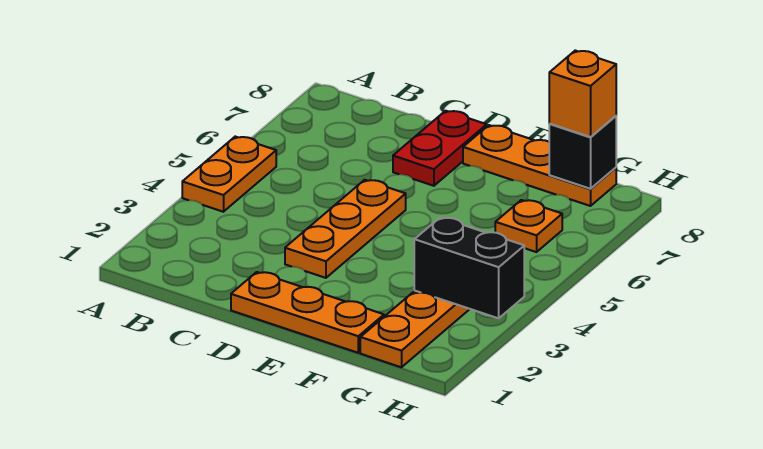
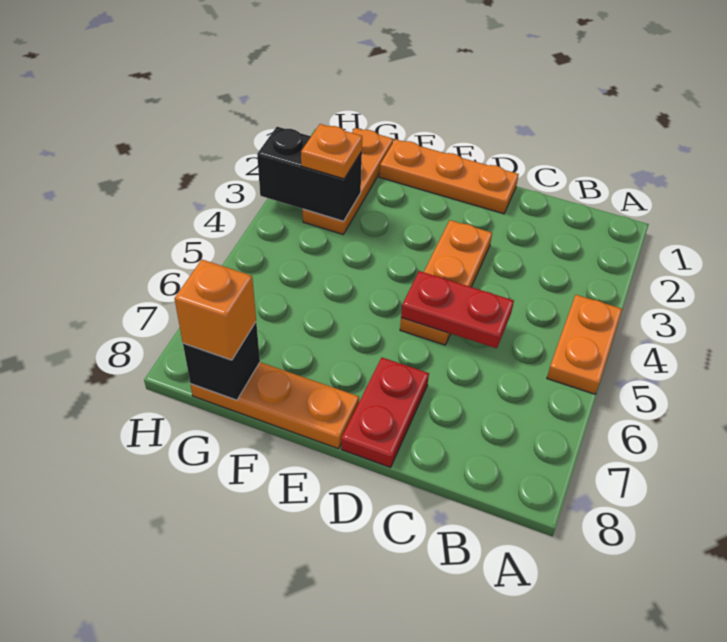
none -> red 1x2 plate [401,271,514,348]
orange 1x1 plate [495,200,562,252] -> orange 1x1 plate moved to [301,124,362,179]

